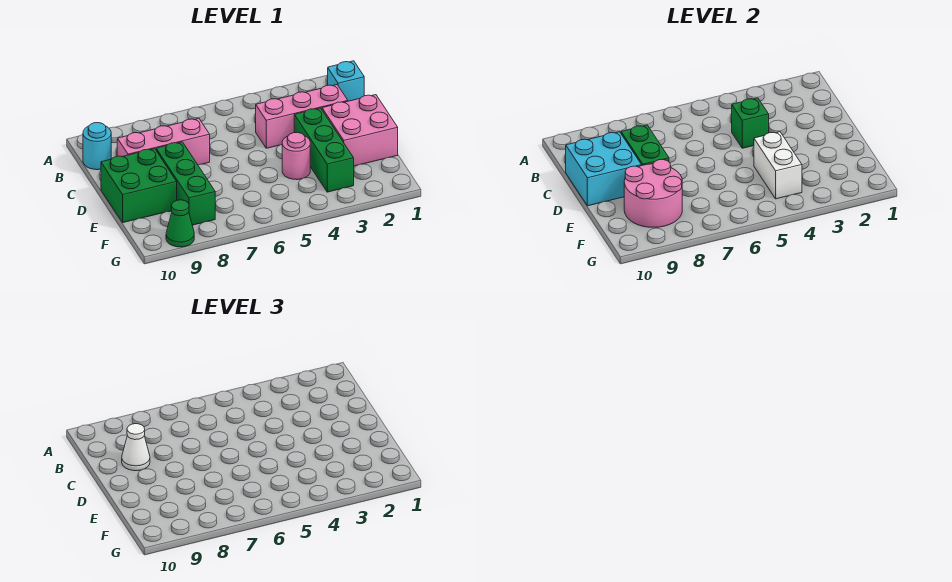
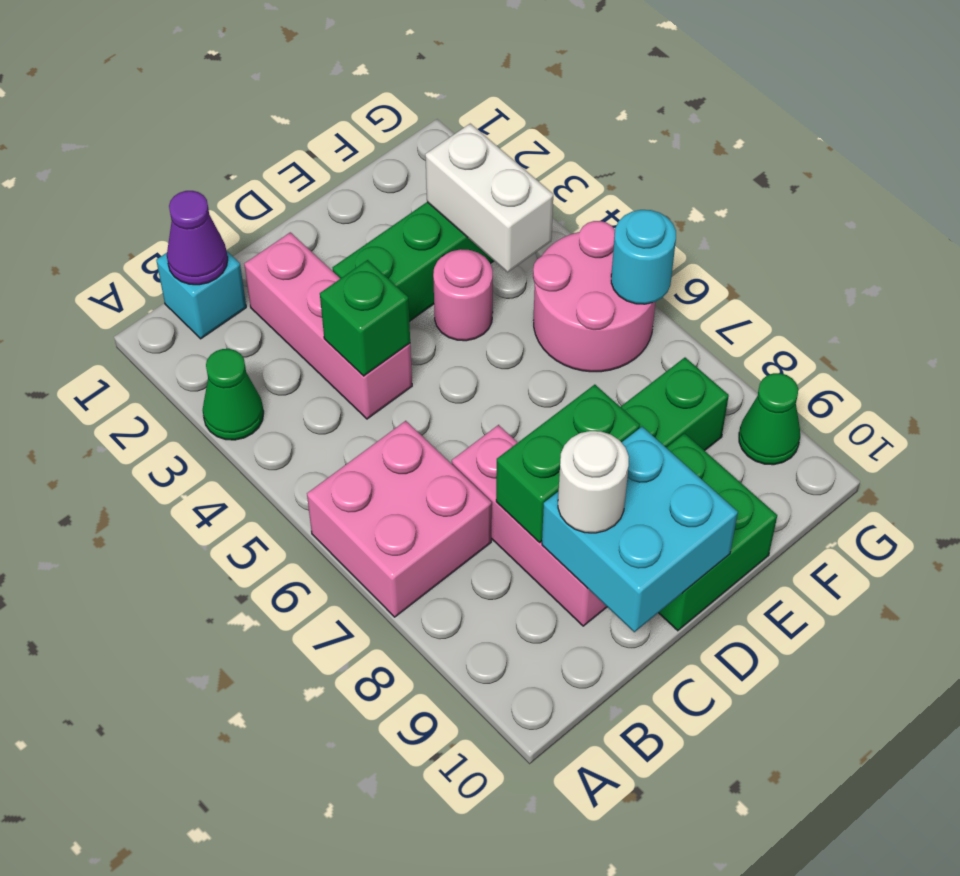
none -> green 1x1 cone [203,349,264,440]
none -> purple 1x1 cone [167,191,228,285]
cyan 1x1 round brick [83,123,111,170] -> cyan 1x1 round brick moved to [611,210,676,304]
white 1x1 cone [122,424,150,471] -> white 1x1 round brick [558,431,629,533]
pink 2x2 brick [322,95,398,166] -> pink 2x2 brick moved to [307,421,492,617]
white 1x2 brick [754,132,802,199] -> white 1x2 brick turned to [425,124,553,272]
pink 2x2 round brick [624,160,682,227] -> pink 2x2 round brick moved to [533,221,655,372]

